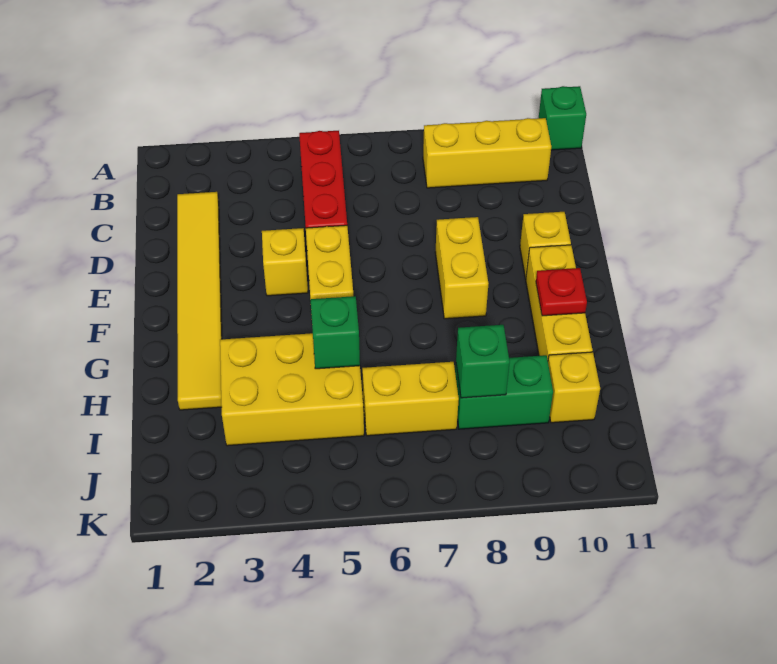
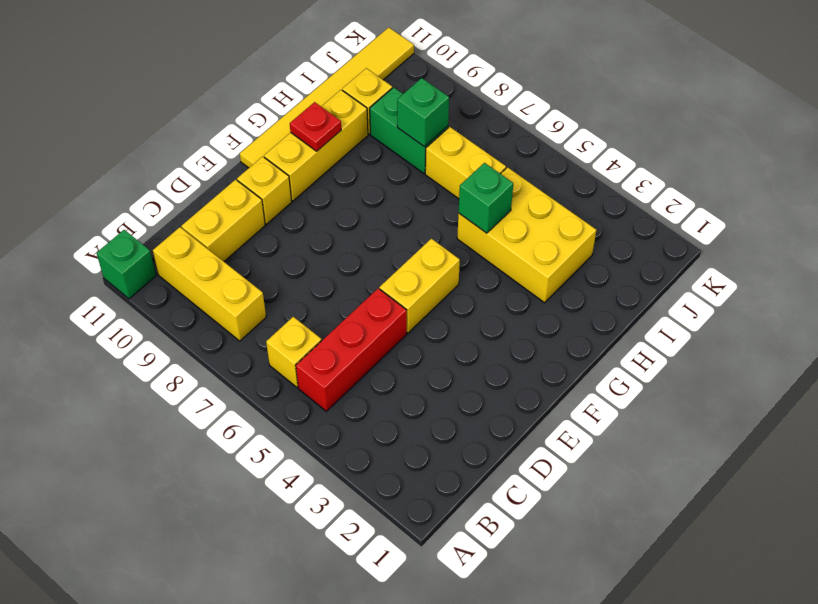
yellow 1x6 tile [177,192,222,410] -> yellow 1x6 tile moved to [240,27,414,168]
yellow 1x1 brick [262,228,308,296] -> yellow 1x1 brick moved to [266,317,322,387]
yellow 1x2 brick [435,217,488,319] -> yellow 1x2 brick moved to [181,180,265,261]

